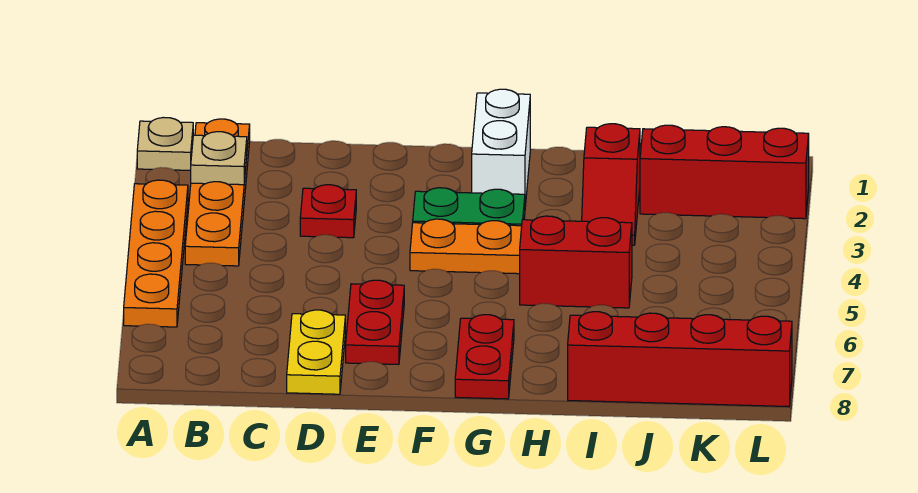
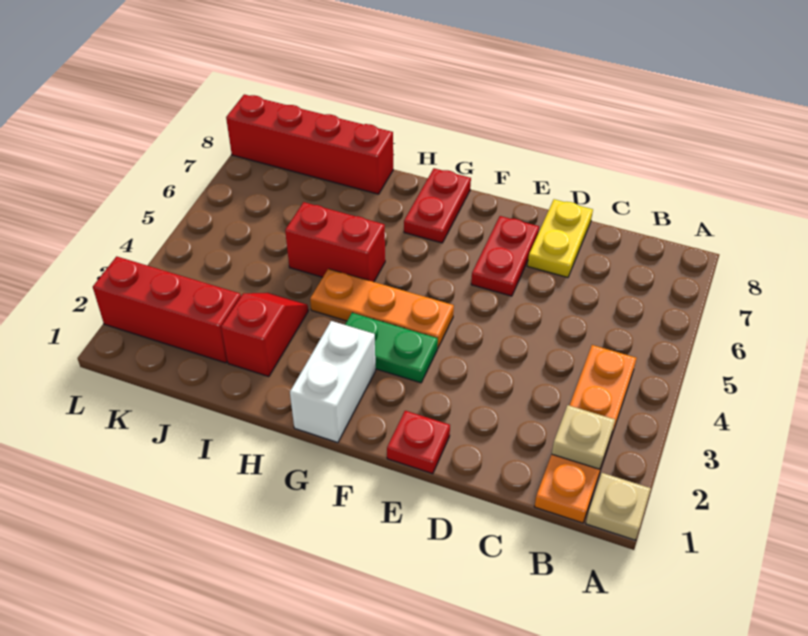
orange 1x4 plate [124,180,188,327] -> none
red 1x1 plate [300,185,356,238] -> red 1x1 plate moved to [387,411,450,474]

